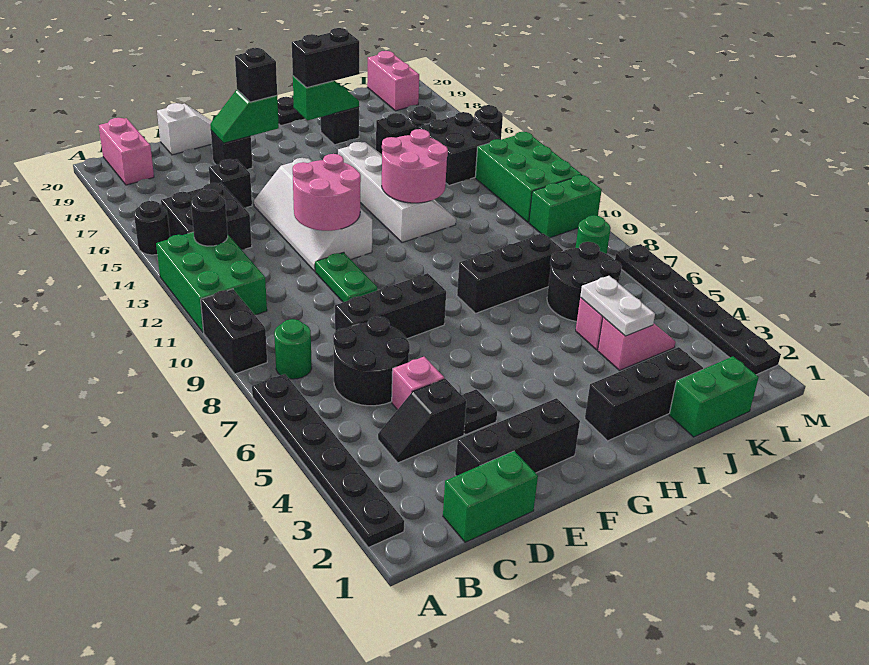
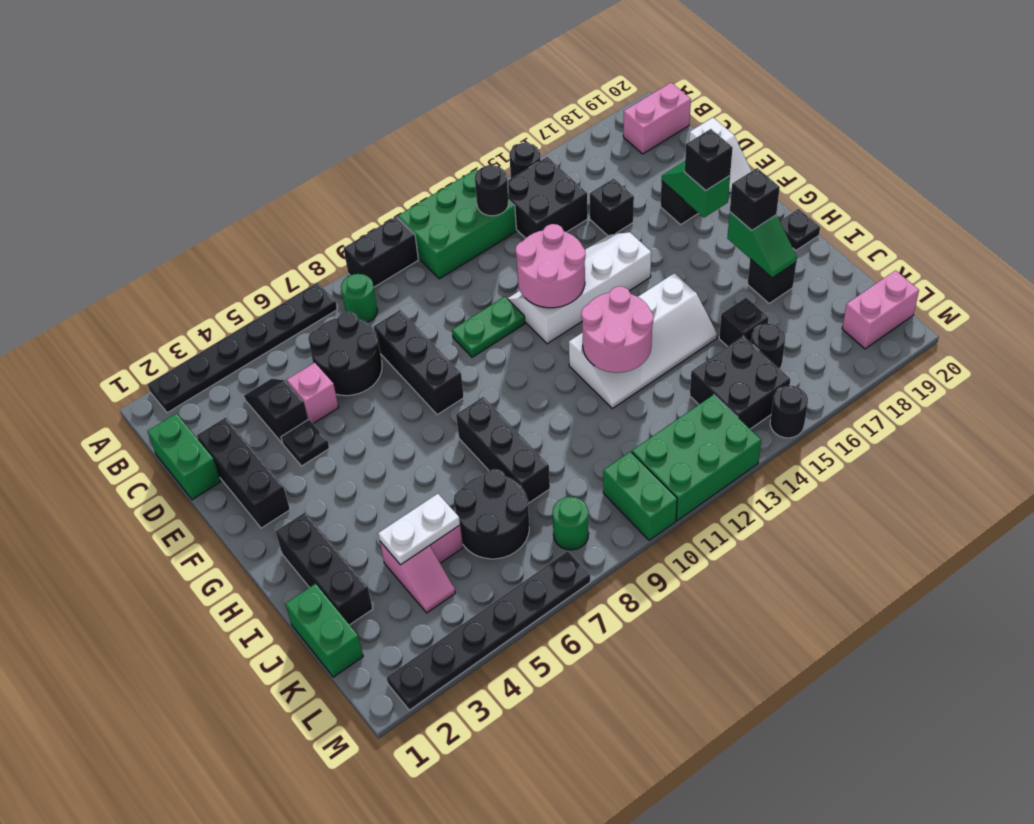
black 1x2 brick [292,28,359,88] -> black 1x1 brick [730,168,780,230]

